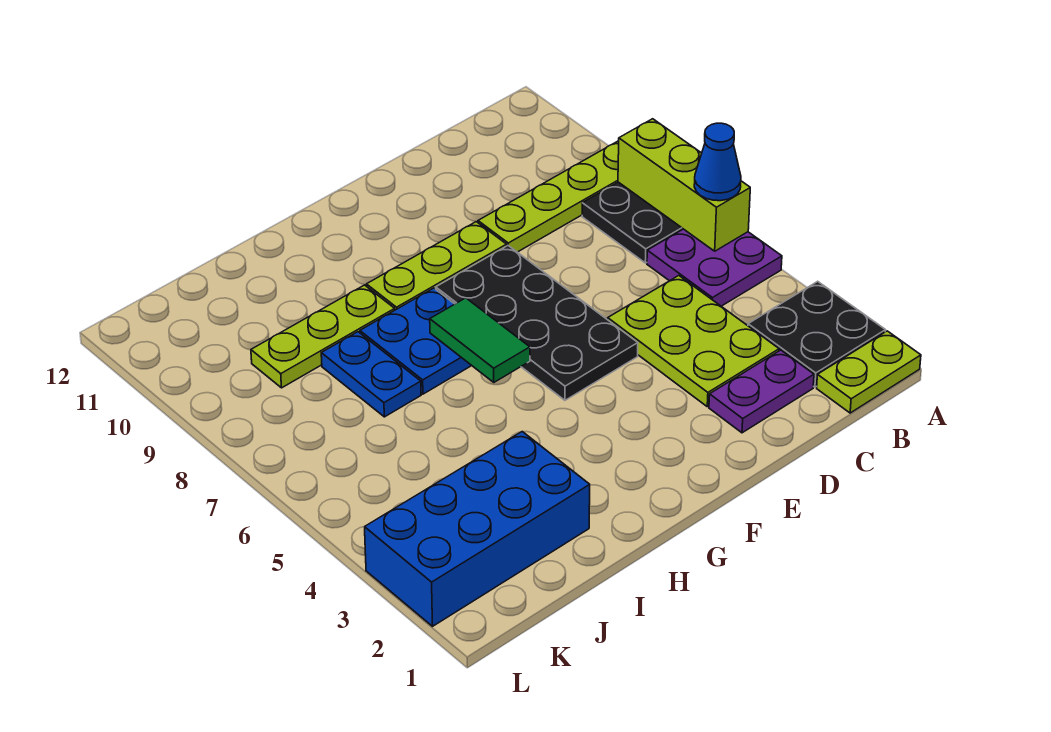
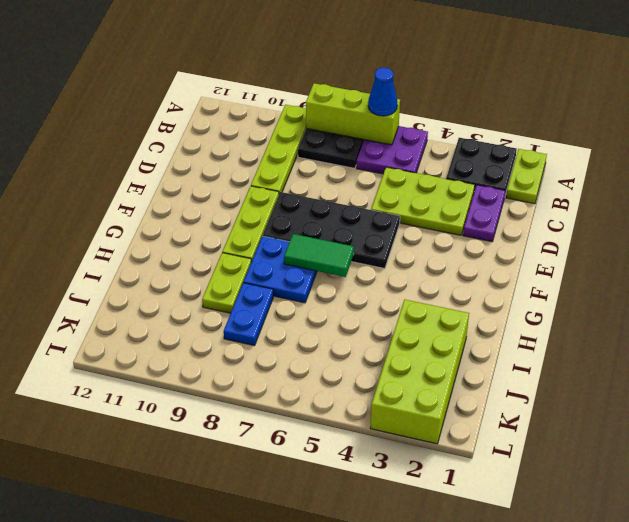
lime 1x3 plate [251,285,395,388] -> lime 1x2 plate [202,253,251,313]
blue 2x4 brick [365,432,590,626] -> lime 2x4 brick [370,299,469,444]
blue 1x2 plate [321,332,421,417] -> blue 1x2 plate turned to [224,283,273,346]

